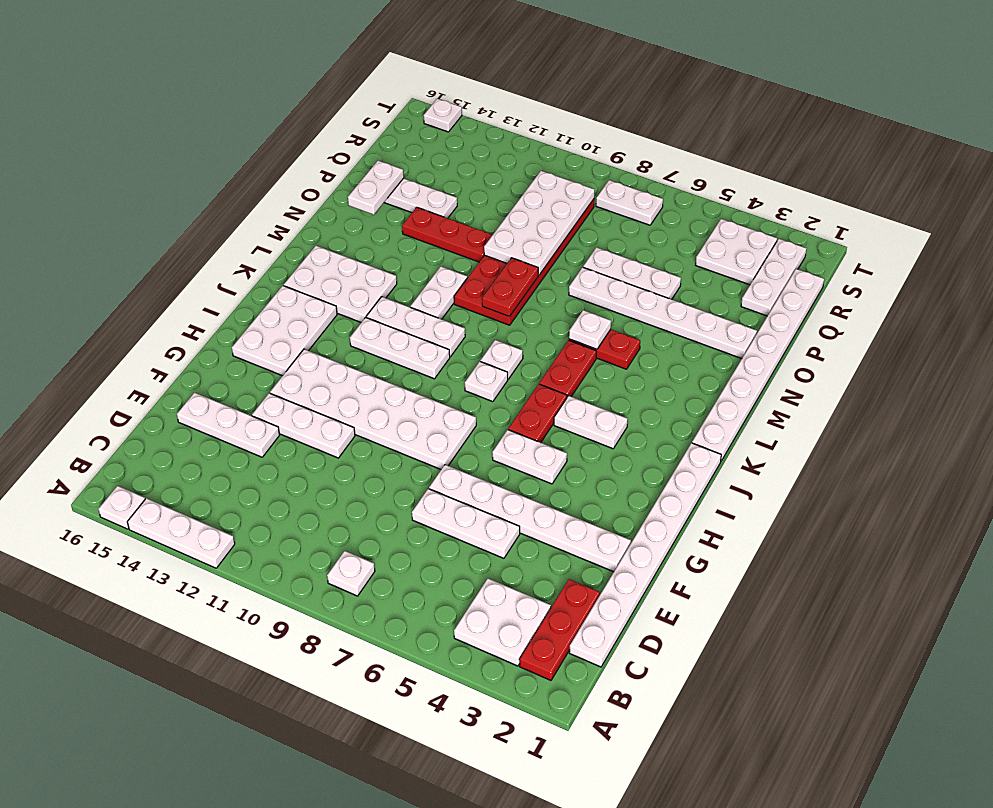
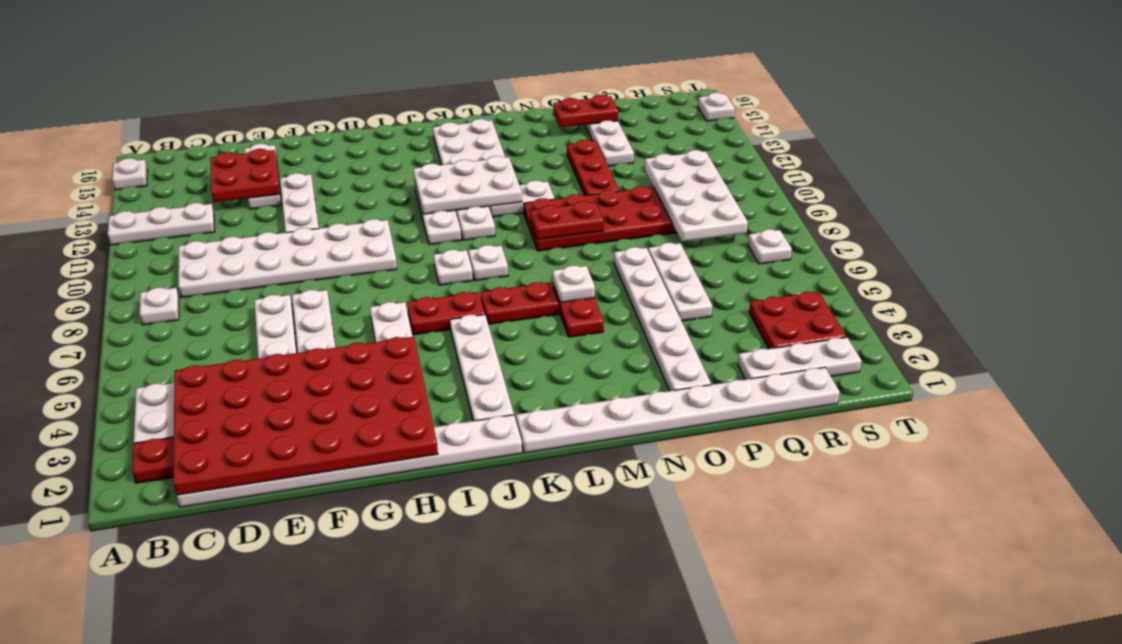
white 1x3 plate [127,498,235,568] -> white 1x3 plate turned to [108,203,215,245]
none -> red 4x6 plate [173,337,438,495]
none -> red 2x2 plate [210,149,280,202]
white 2x6 plate [270,349,476,469] -> white 2x6 plate turned to [178,219,397,298]
white 2x3 plate [232,286,337,376] -> white 2x3 plate moved to [414,156,522,214]
white 1x2 plate [554,396,628,449] -> white 1x4 plate [450,315,514,421]
white 2x4 plate [484,171,595,275] -> white 2x4 plate turned to [645,150,748,242]
white 1x2 plate [348,161,404,215] -> red 1x2 plate [553,95,618,127]
white 2x2 plate [696,219,777,285] -> red 2x2 plate [749,292,846,349]
white 1x2 plate [596,180,663,225] -> white 1x1 plate [748,229,792,264]

